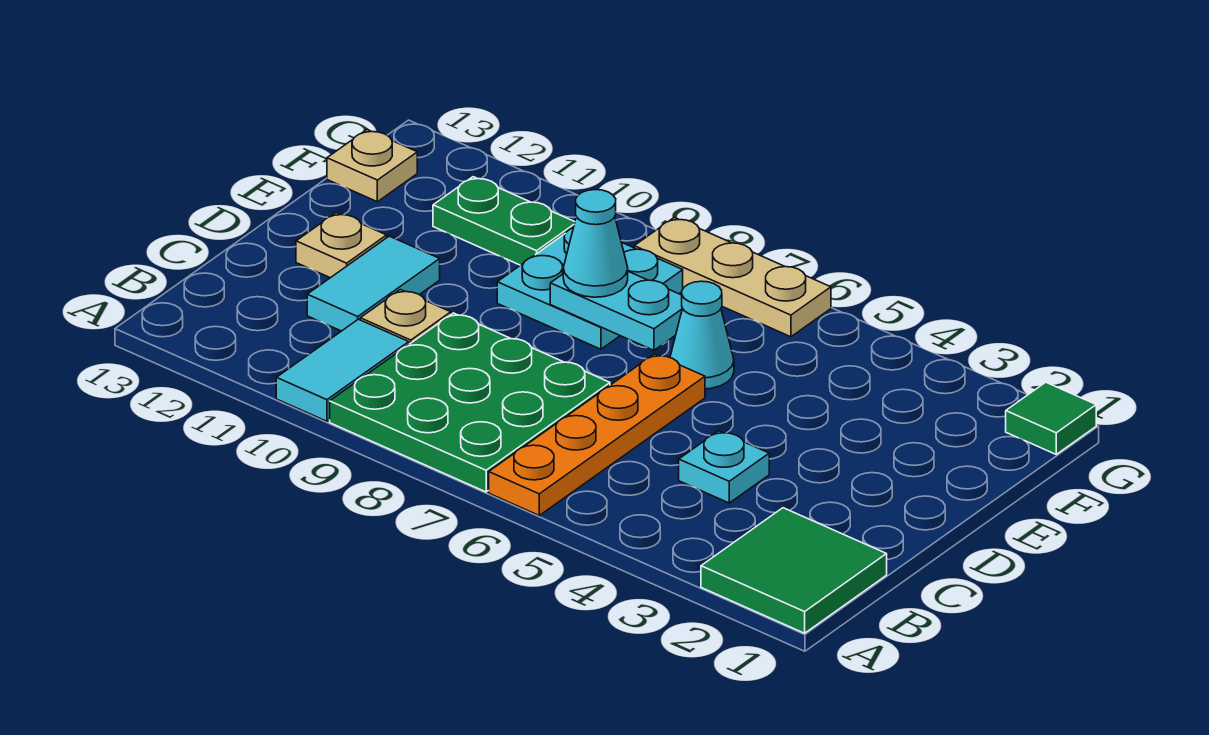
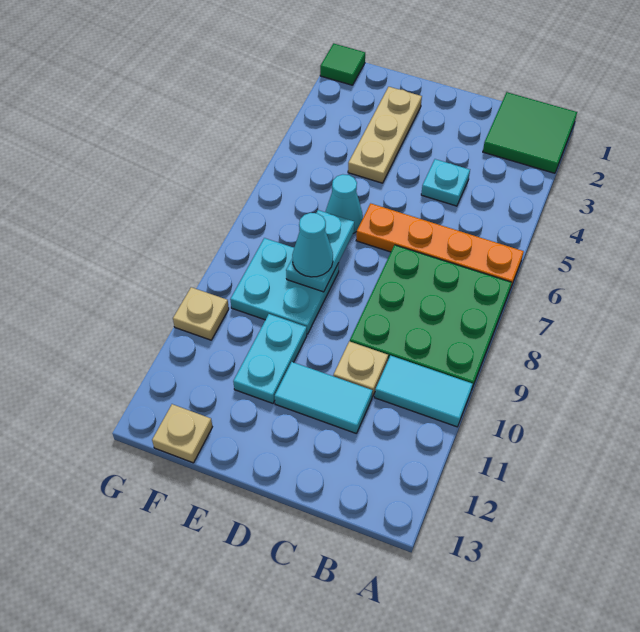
tan 1x1 plate [296,213,387,278] -> tan 1x1 plate moved to [173,287,229,340]
none -> cyan 1x2 plate [233,314,307,403]
green 1x2 plate [433,177,575,265] -> none
tan 1x3 plate [634,217,831,337] -> tan 1x3 plate moved to [348,87,422,183]

